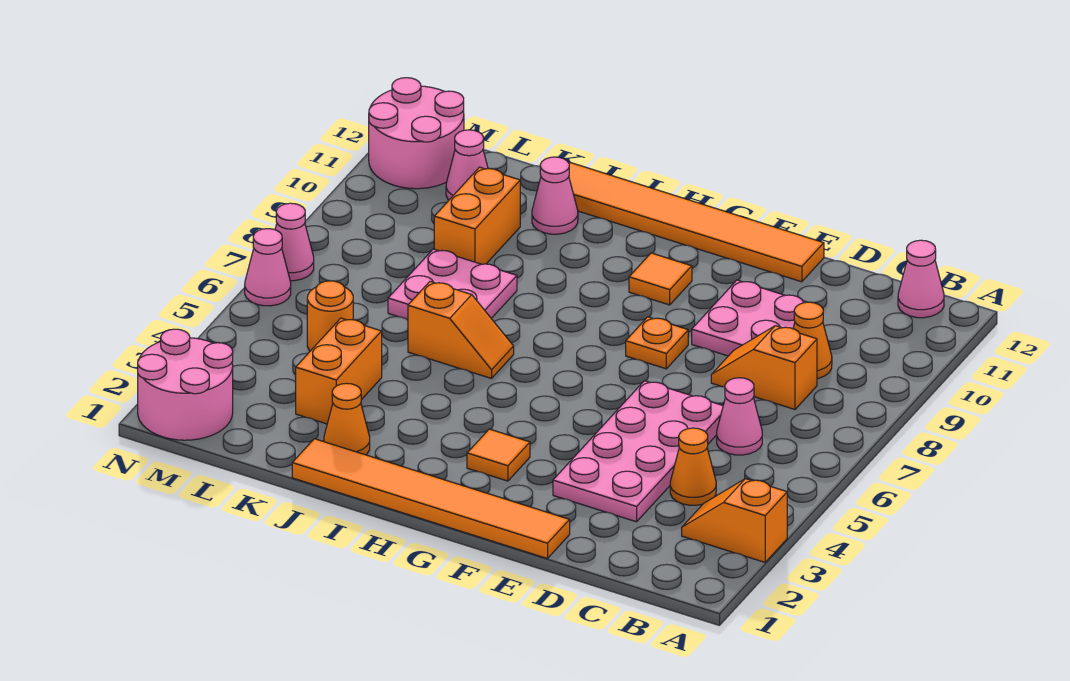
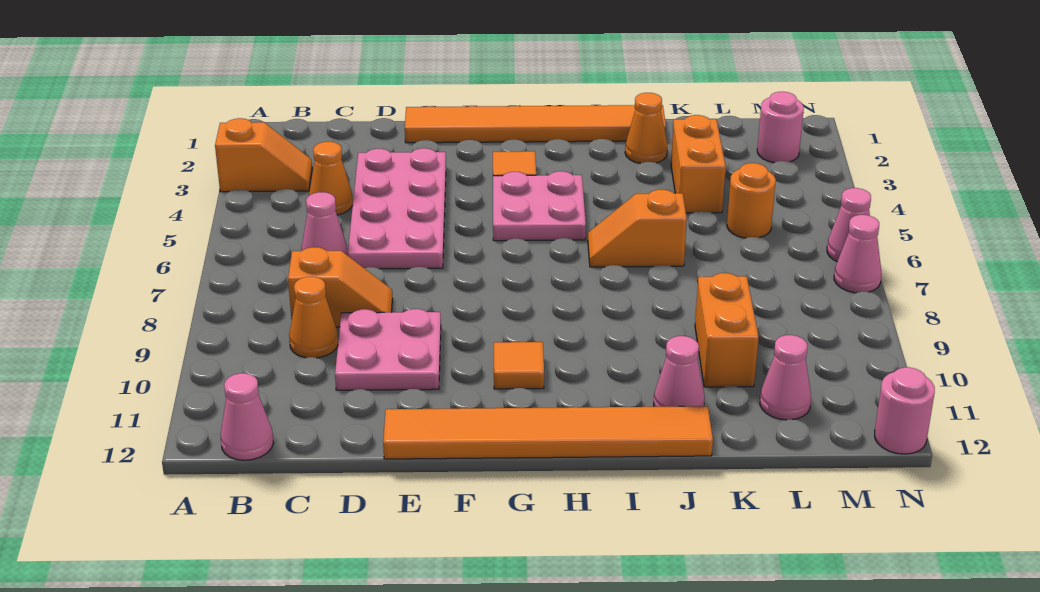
orange 1x1 plate [626,317,688,369] -> none
pink 2x2 plate [388,249,517,320] -> pink 2x2 plate moved to [493,171,586,241]
pink 2x2 round brick [138,329,233,440] -> pink 1x1 round brick [757,92,804,163]
pink 2x2 round brick [369,78,464,189] -> pink 1x1 round brick [875,367,935,454]

